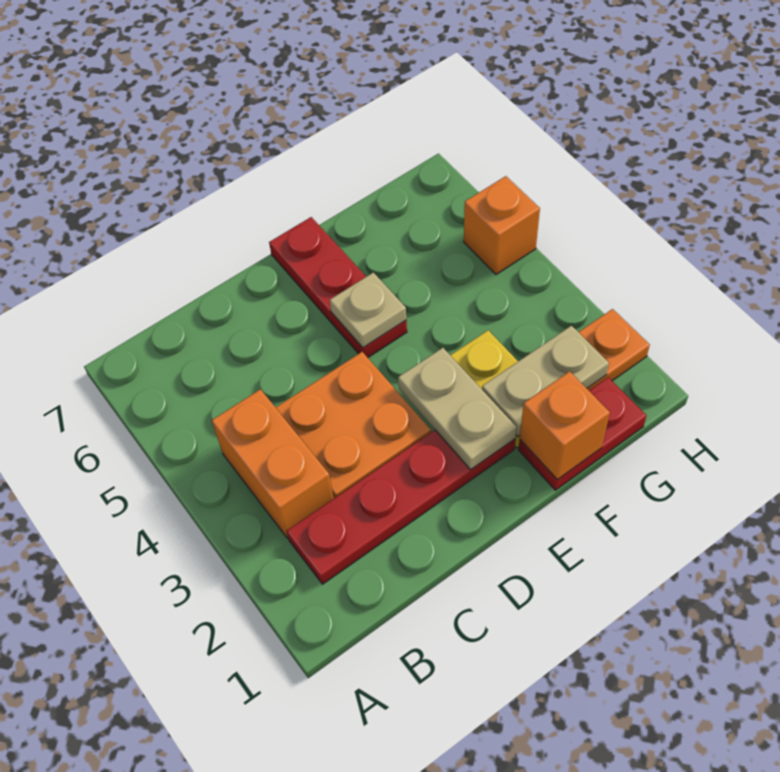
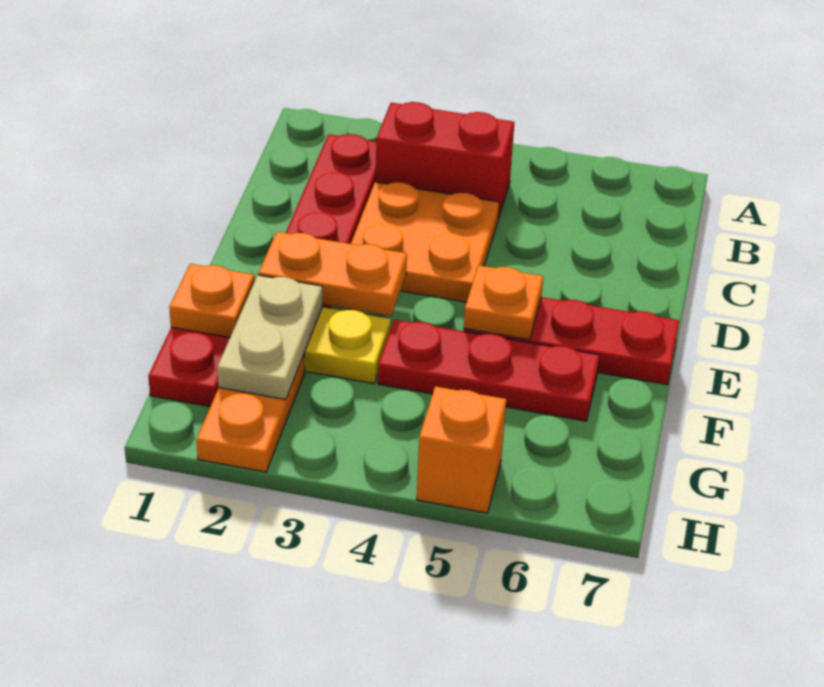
orange 1x2 brick [212,389,334,538] -> red 1x2 brick [376,102,514,219]
tan 1x2 plate [398,348,517,470] -> orange 1x2 plate [258,232,407,316]
tan 1x1 plate [330,273,406,348] -> orange 1x1 plate [464,265,543,340]
orange 1x1 brick [520,371,610,480] -> orange 1x1 plate [169,264,255,337]
none -> red 1x3 plate [378,320,599,421]

